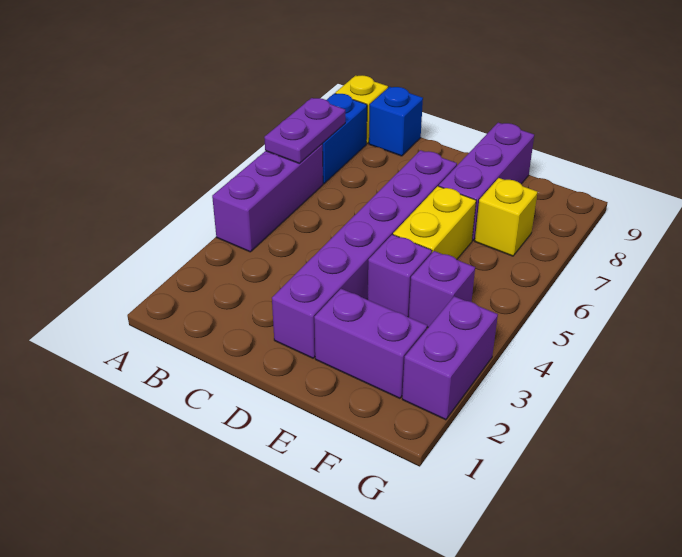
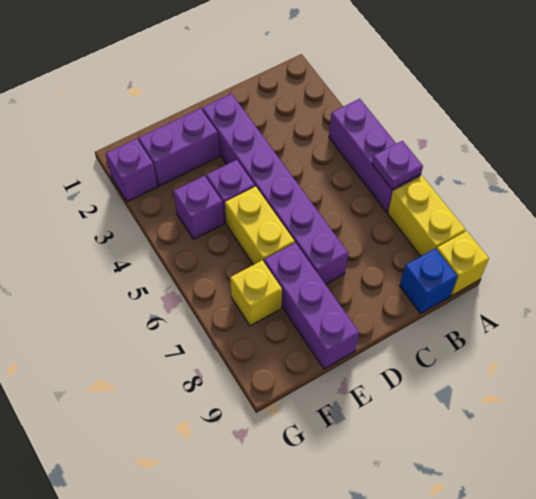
purple 1x2 plate [264,98,345,164] -> purple 1x1 plate [372,141,423,189]
blue 1x2 brick [322,93,367,184] -> yellow 1x2 brick [388,176,465,256]
purple 1x2 brick [402,296,498,420] -> purple 1x1 brick [106,139,157,202]

